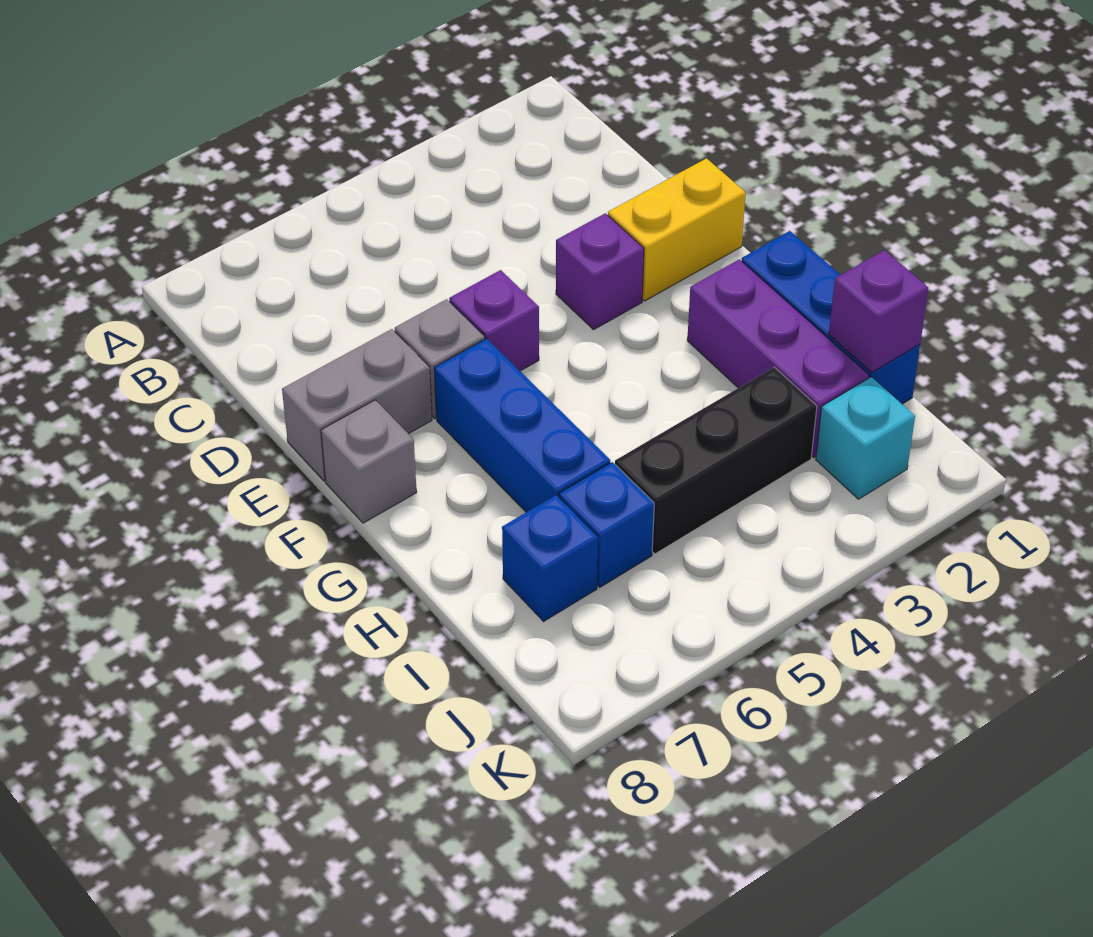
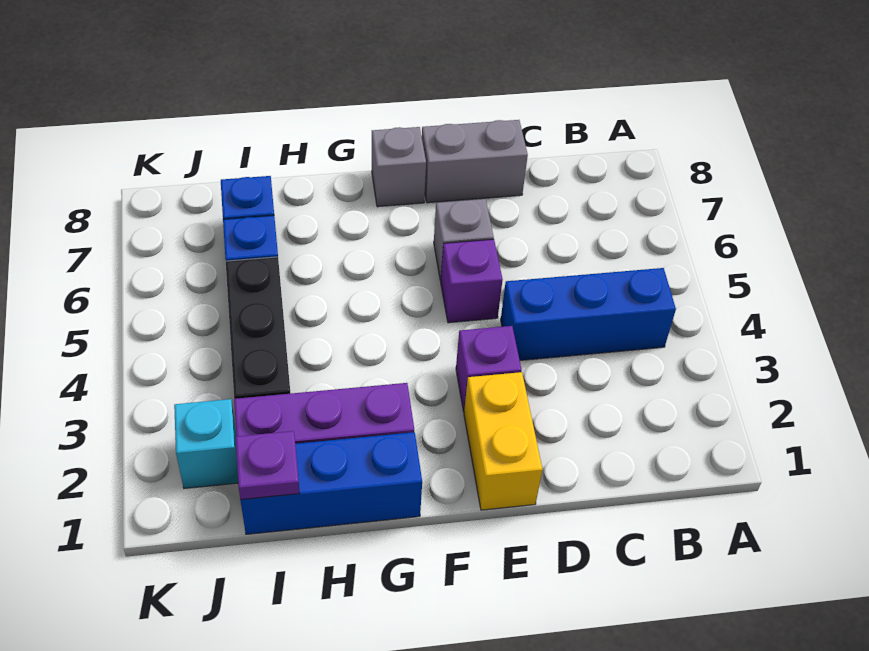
grey 1x2 brick [282,329,432,481] -> grey 1x2 brick turned to [422,120,528,203]
blue 1x3 brick [434,338,610,512] -> blue 1x3 brick moved to [501,268,676,360]
purple 1x1 brick [829,250,928,372] -> purple 1x1 plate [235,431,300,500]

